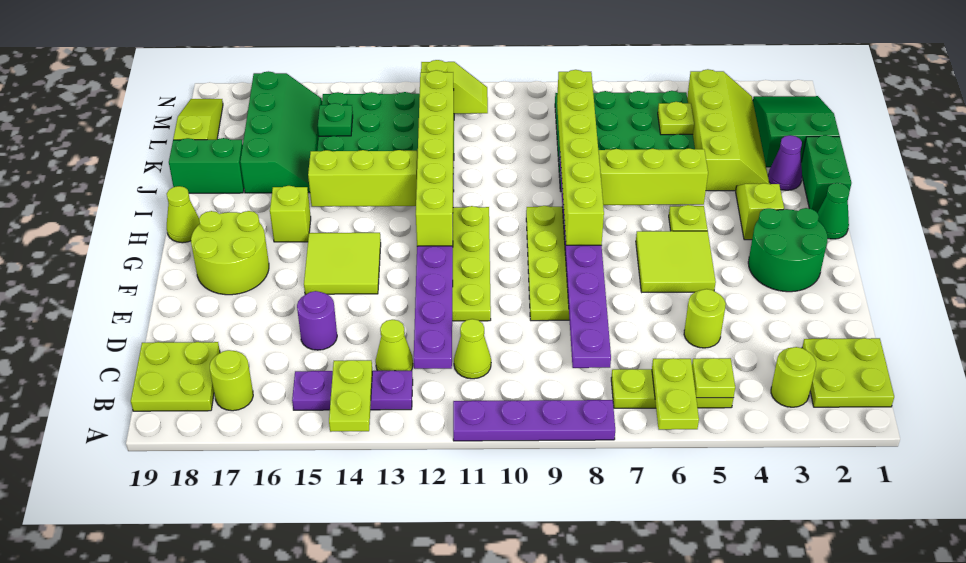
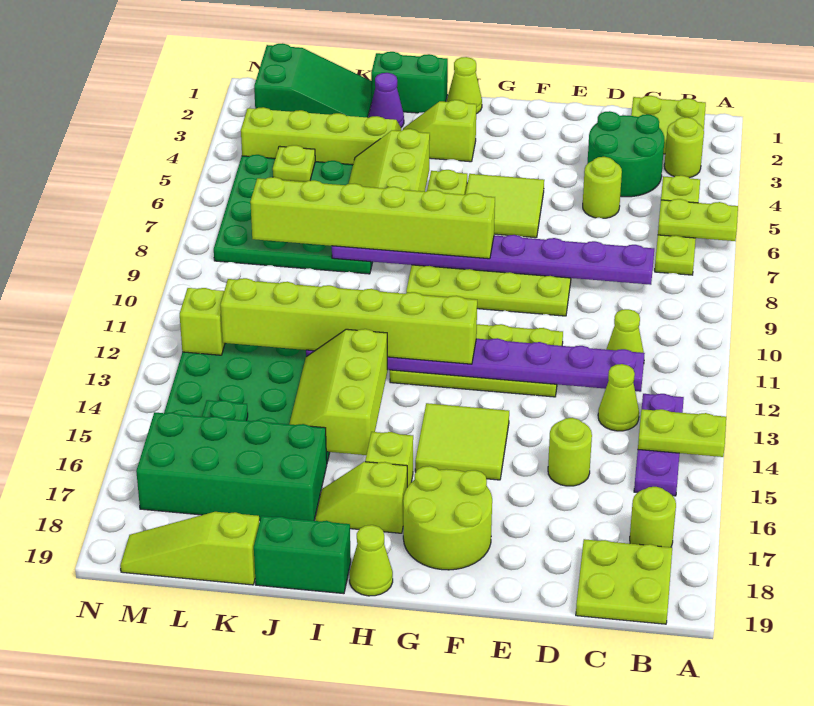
purple 1x4 plate [453,400,615,441] -> none
purple 1x1 round brick [297,291,337,350] -> lime 1x1 round brick [548,418,592,486]
green 2x2 round brick [748,208,828,292] -> green 2x2 round brick moved to [587,111,664,197]
green 1x1 cone [818,183,850,239] -> lime 1x1 cone [447,57,482,114]
none -> lime 1x2 slope [315,462,407,533]
green 2x4 slope [240,71,322,193] -> green 2x4 brick [136,412,327,521]
green 1x2 brick [169,138,244,193] -> green 1x2 brick turned to [254,516,351,594]
green 2x3 slope [753,96,839,167] -> green 2x3 slope turned to [254,43,372,117]

